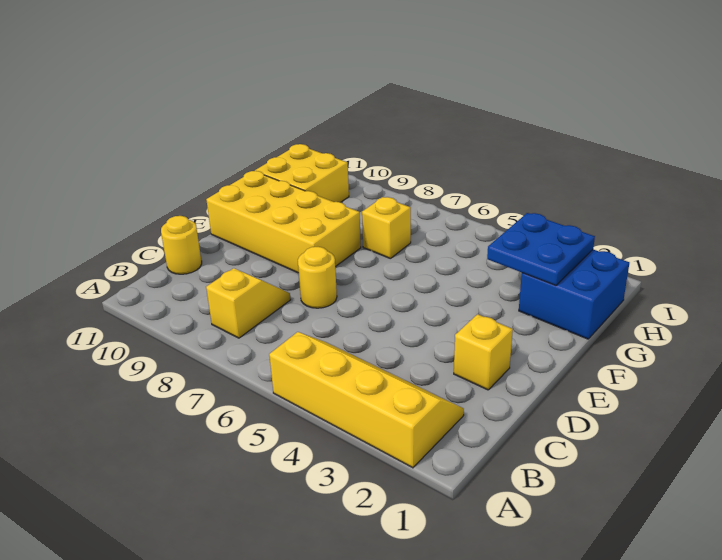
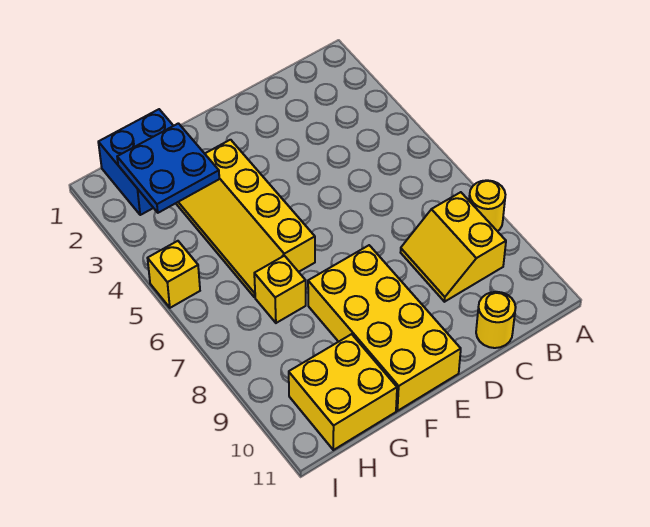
yellow 2x4 slope [269,332,464,468] -> yellow 2x4 slope moved to [176,140,315,297]
yellow 1x2 slope [206,268,291,338] -> yellow 2x2 slope [401,192,506,302]
yellow 1x1 brick [454,314,513,390] -> yellow 1x1 brick moved to [148,241,200,308]
yellow 1x1 round brick [298,247,337,308] -> yellow 1x1 round brick moved to [469,180,505,231]

